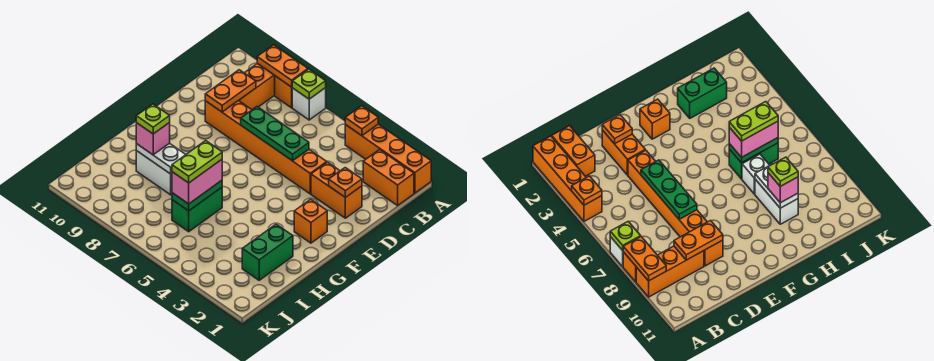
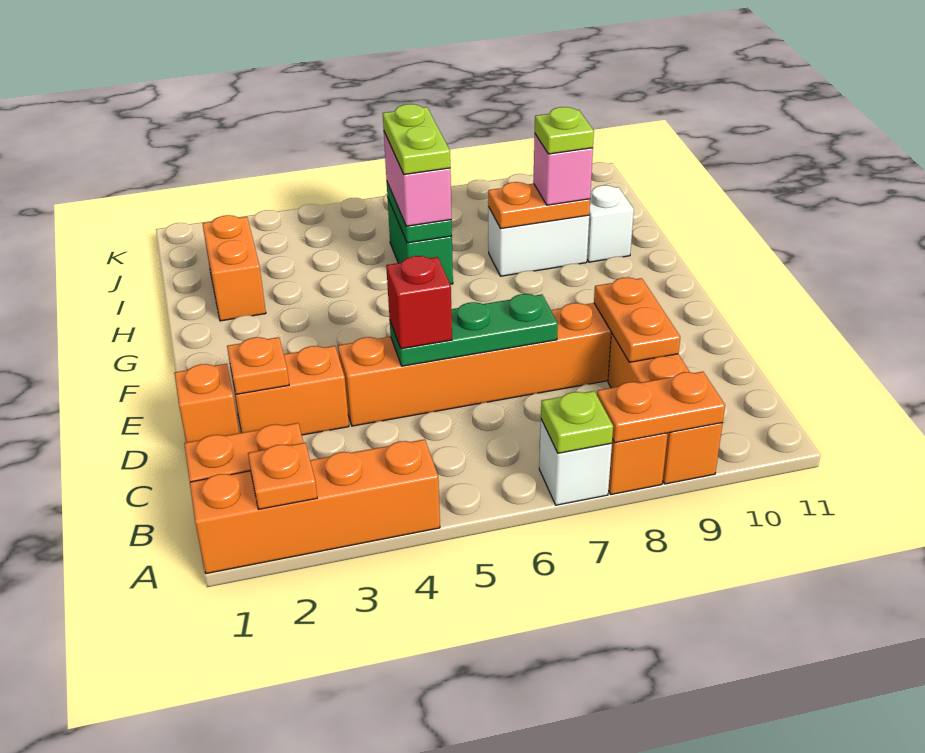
orange 1x1 plate [345,106,378,136] -> orange 1x1 plate moved to [248,443,317,509]
none -> red 1x1 brick [386,256,452,349]
orange 1x1 brick [294,199,327,243] -> orange 1x1 brick moved to [175,364,239,442]
green 1x2 brick [242,224,293,280] -> orange 1x2 brick [203,215,266,321]
white 1x1 brick [742,154,770,194] -> white 1x1 brick moved to [587,185,634,262]
white 1x2 plate [136,143,186,174] -> orange 1x2 plate [488,182,590,229]

